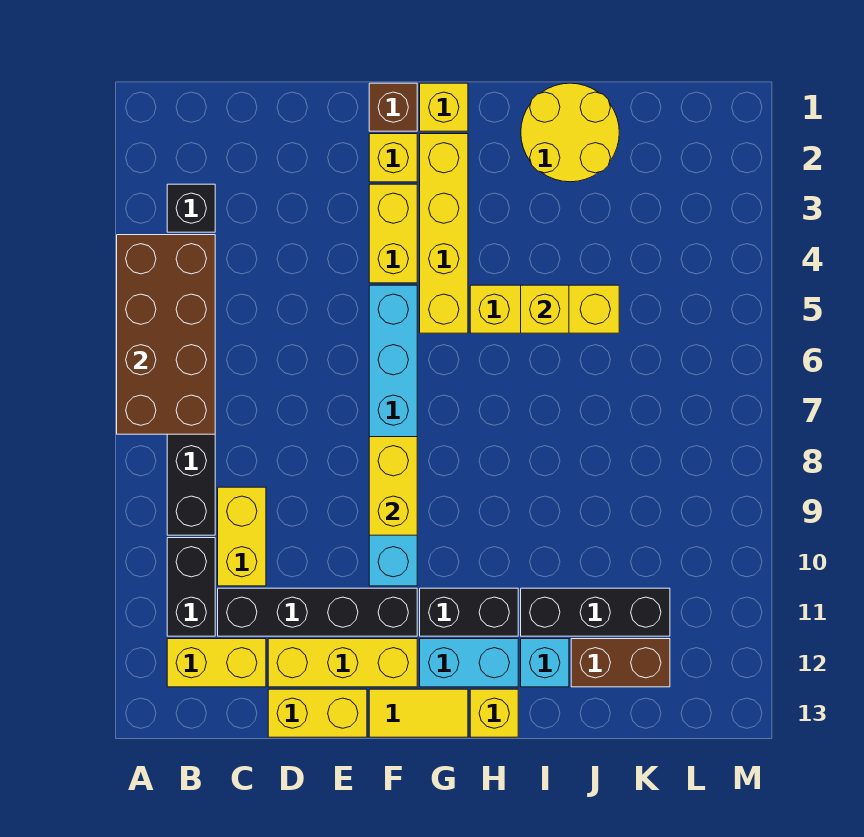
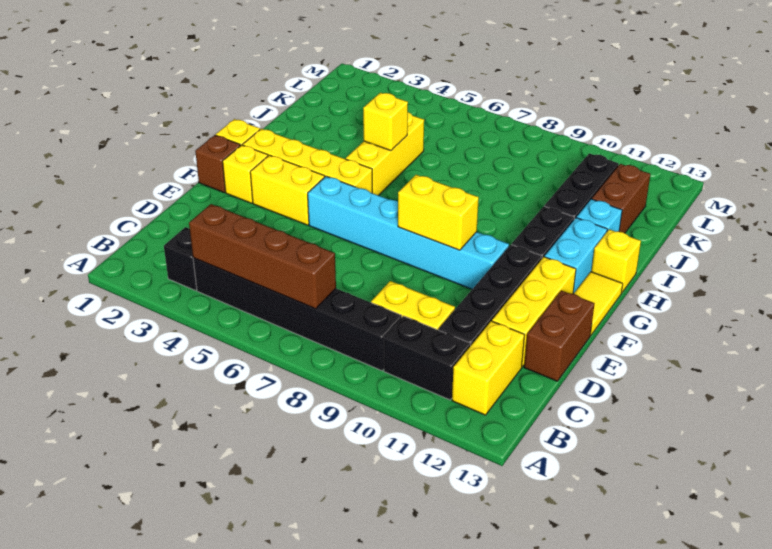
brown 2x4 brick [117,235,215,434] -> brown 1x4 brick [189,204,336,309]
yellow 1x2 brick [268,689,367,737] -> brown 1x2 brick [524,291,595,381]
yellow 2x2 round brick [521,83,619,182] -> none

